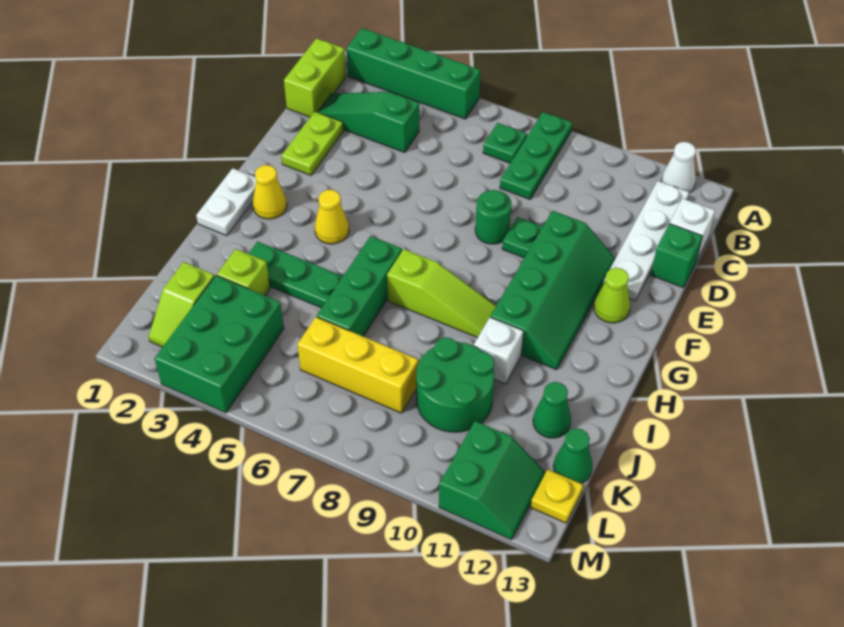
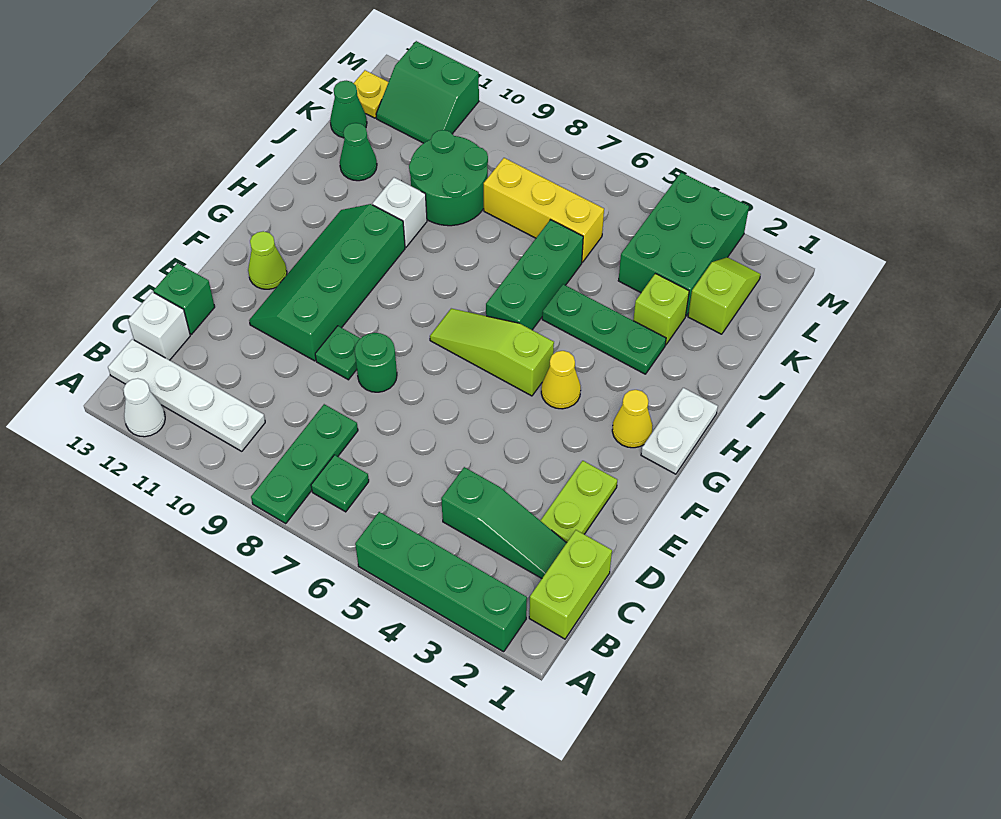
white 1x4 plate [604,181,689,301] -> white 1x4 plate turned to [108,339,265,451]
lime 1x3 slope [387,249,496,338] -> lime 1x3 slope moved to [430,308,554,396]
green 2x2 slope [439,421,545,540] -> green 2x2 slope turned to [376,41,479,143]

